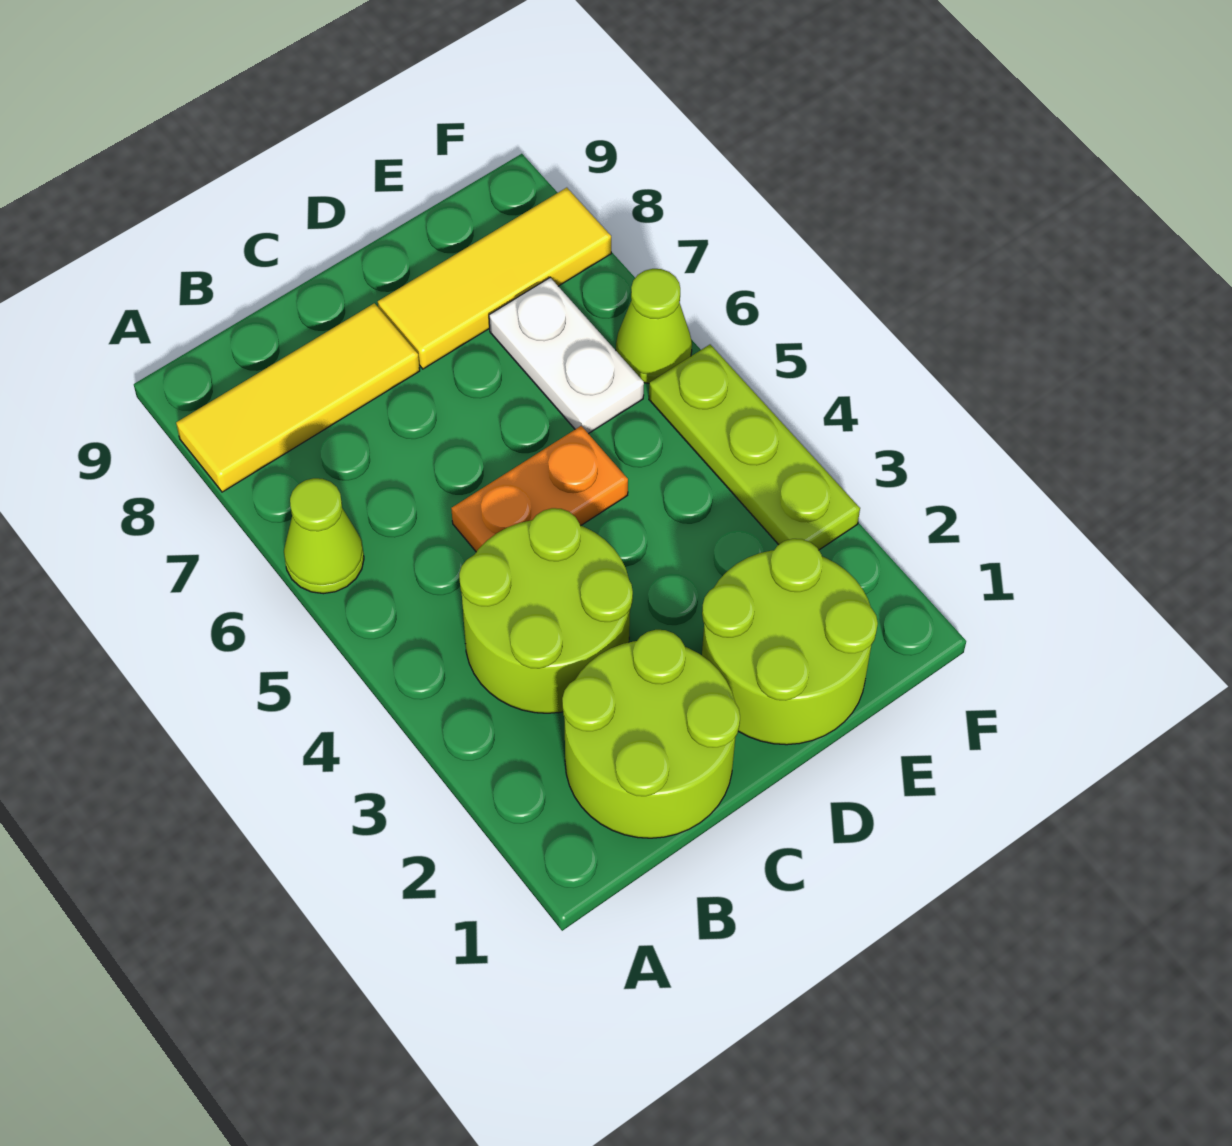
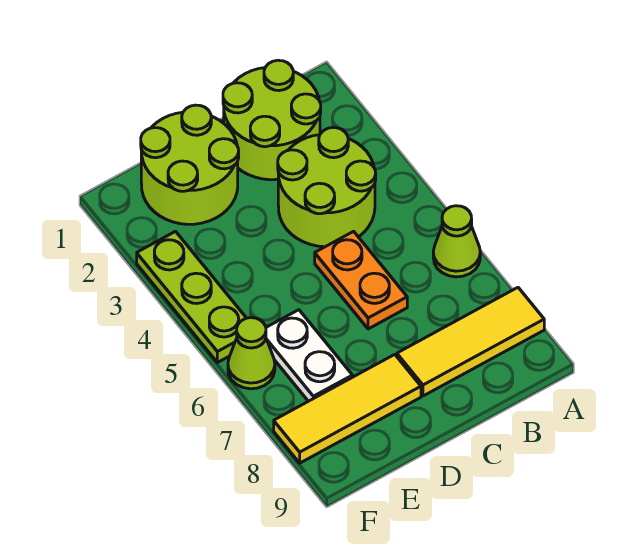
orange 1x2 plate [451,426,628,552] -> orange 1x2 plate turned to [315,231,407,329]

